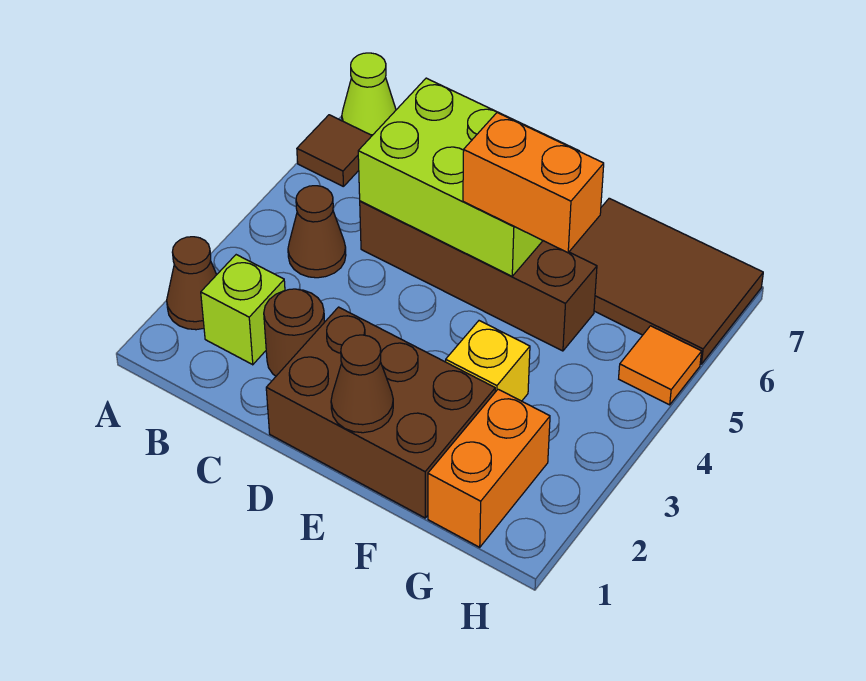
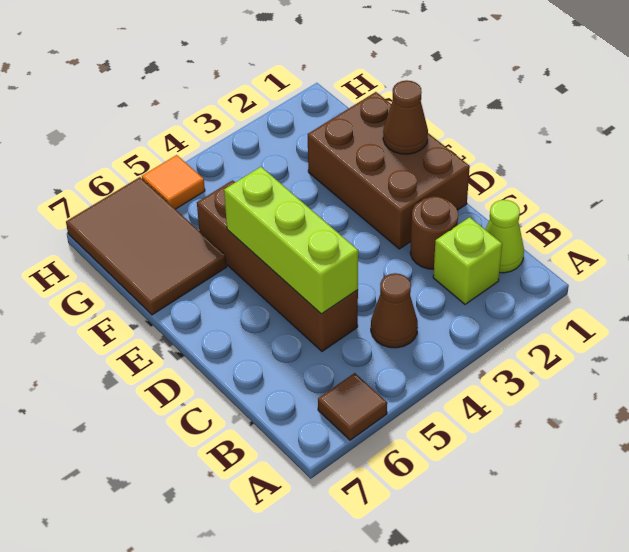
brown 1x1 cone [167,237,216,330] -> none
lime 1x1 cone [342,53,396,135] -> lime 1x1 cone moved to [485,200,524,273]
lime 2x3 brick [358,78,579,276] -> lime 1x3 brick [224,167,358,314]
orange 1x2 brick [463,112,604,253] -> none
yellow 1x1 brick [446,321,530,401] -> none
orange 1x2 brick [428,389,550,547] -> none

